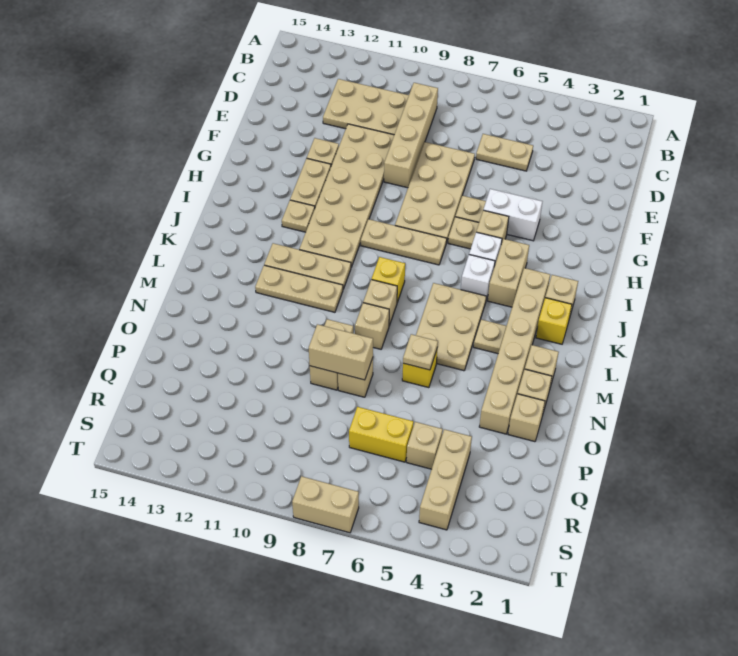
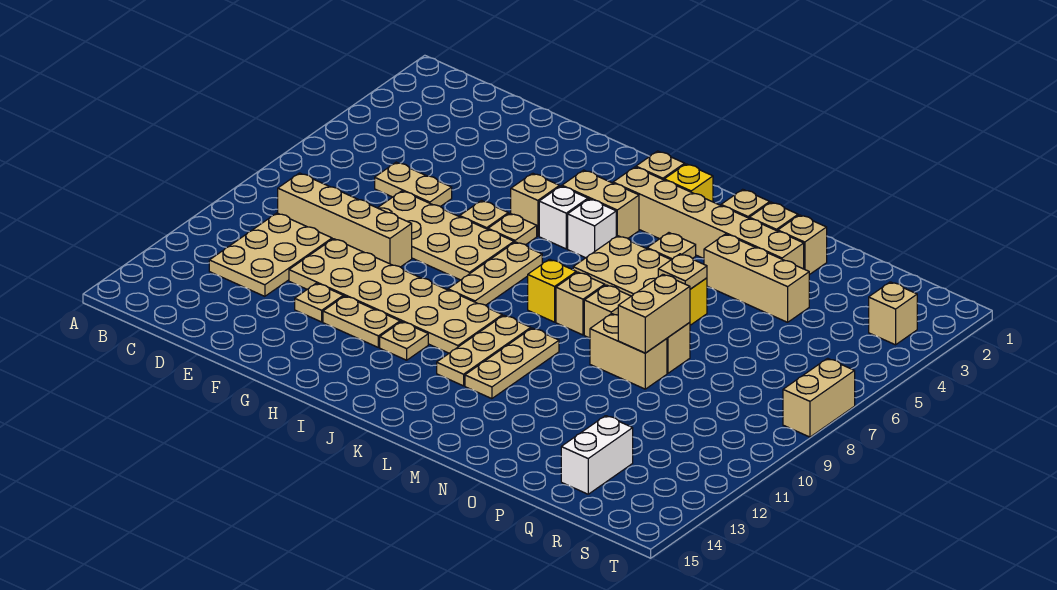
tan 1x2 plate [476,134,533,171] -> tan 1x2 plate turned to [375,162,452,206]
white 1x2 brick [483,189,543,241] -> white 1x2 brick moved to [561,416,633,494]
tan 1x3 brick [419,429,472,530] -> tan 1x3 brick moved to [704,234,809,322]
tan 1x1 brick [406,422,443,469] -> tan 1x1 brick moved to [869,282,917,345]
yellow 1x2 brick [349,407,414,462] -> none

